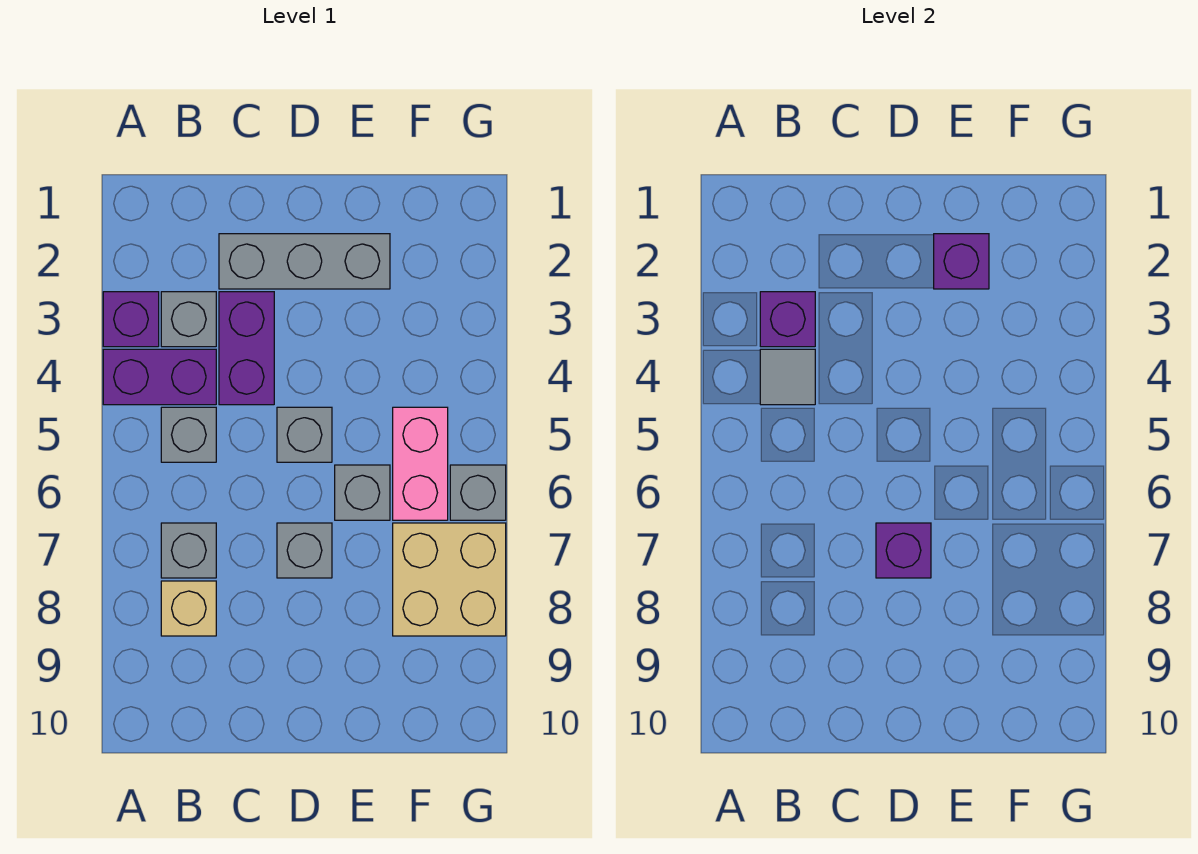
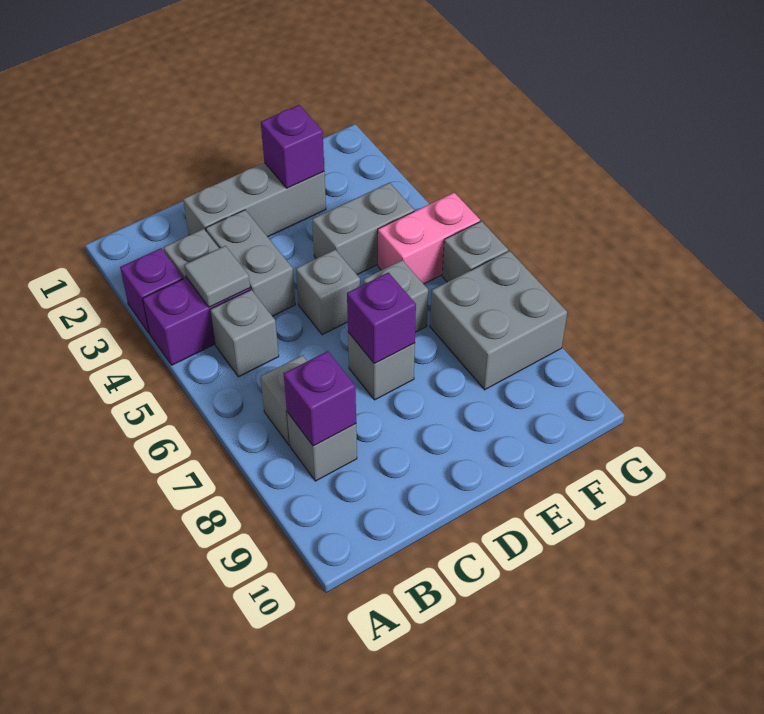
purple 1x1 brick [760,292,815,347] -> purple 1x1 brick moved to [284,351,356,446]
tan 1x1 brick [161,581,216,636] -> grey 1x1 brick [287,412,357,481]
purple 1x2 brick [219,292,274,405] -> grey 1x2 brick [206,210,295,316]
none -> grey 1x2 brick [312,183,414,275]
pink 1x2 brick [393,407,448,520] -> pink 1x2 brick turned to [378,193,480,284]
tan 2x2 brick [393,523,506,636] -> grey 2x2 brick [430,251,567,390]

